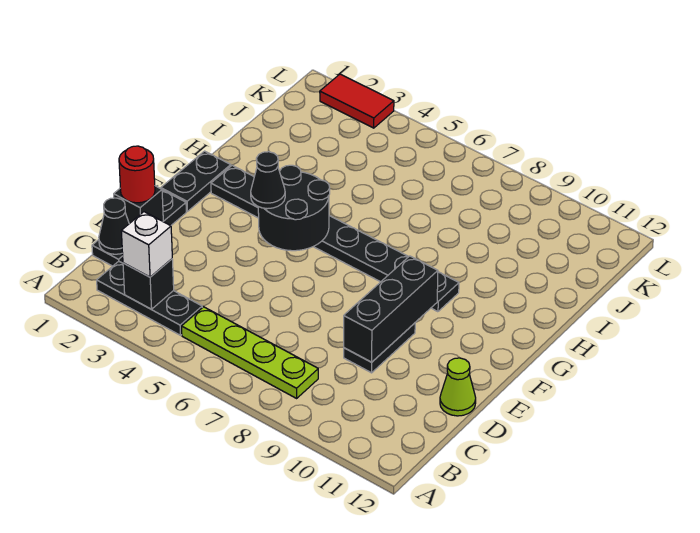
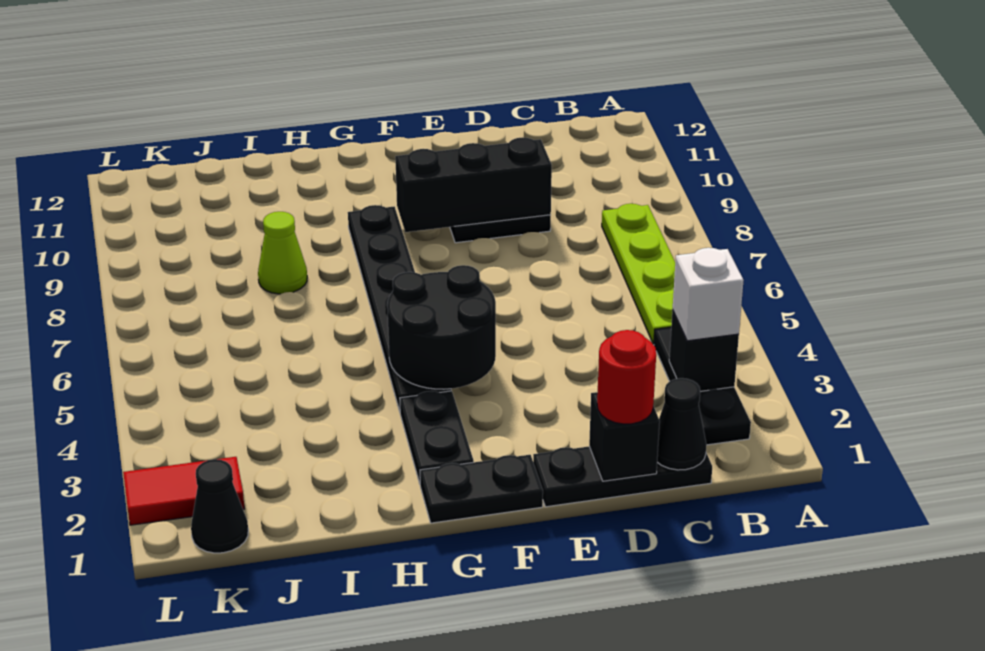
lime 1x1 cone [440,358,476,416] -> lime 1x1 cone moved to [258,212,307,294]
black 1x1 cone [251,152,285,209] -> black 1x1 cone moved to [191,459,248,553]
red 1x2 tile [320,74,394,128] -> red 1x2 tile turned to [123,457,245,525]

